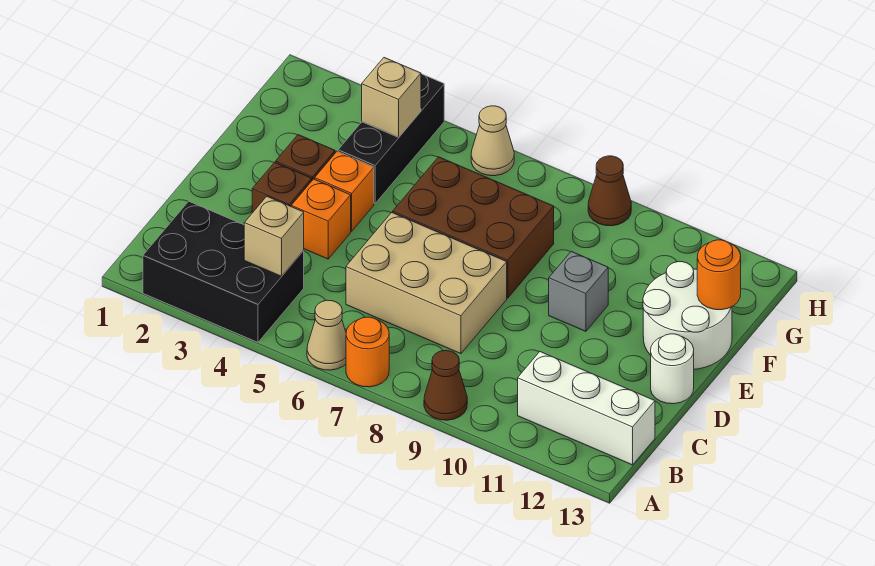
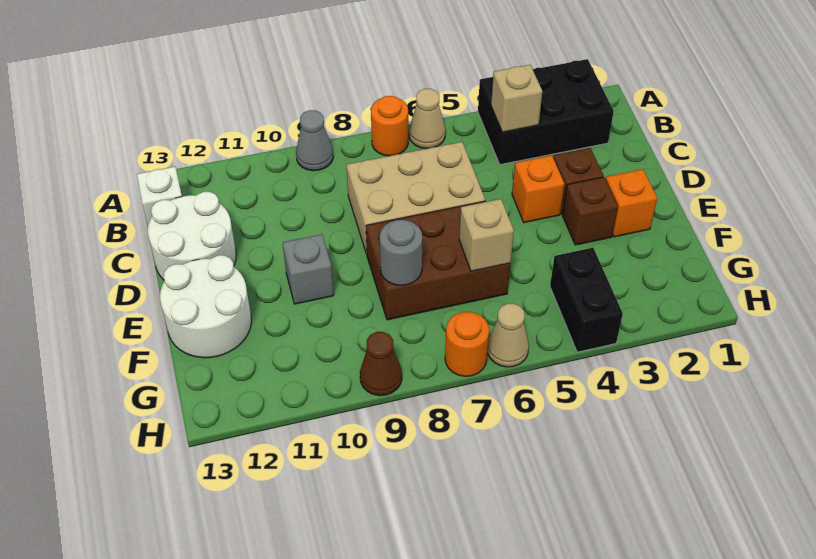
brown 1x1 cone [424,351,467,420] -> grey 1x1 cone [296,110,333,171]
white 1x3 brick [518,352,655,465] -> white 1x1 brick [137,167,182,225]
white 1x1 round brick [651,334,694,404] -> white 2x2 round brick [148,192,236,280]
orange 1x1 brick [315,151,374,231] -> orange 1x1 brick moved to [606,169,657,237]
black 1x3 brick [338,74,444,203] -> black 1x2 brick [550,248,623,352]
none -> grey 1x1 round brick [380,220,422,285]
orange 1x1 round brick [697,240,741,310] -> orange 1x1 round brick moved to [445,312,489,376]
tan 1x1 brick [362,58,421,137] -> tan 1x1 brick moved to [459,199,514,271]

